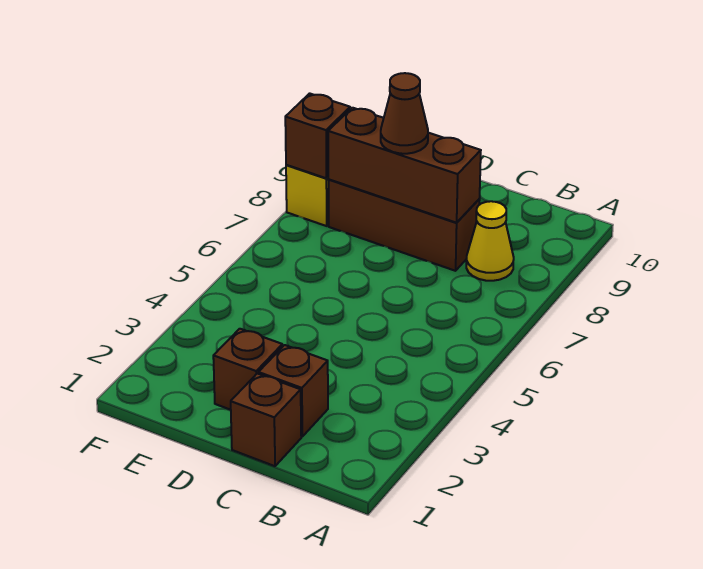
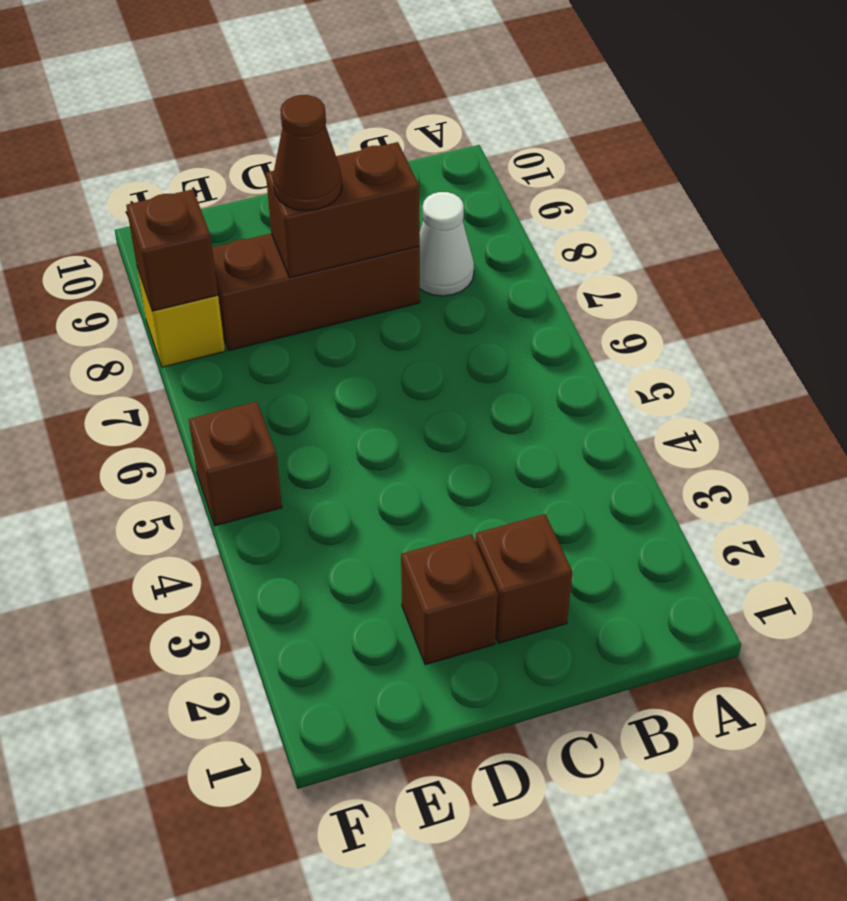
yellow 1x1 cone [466,201,514,281] -> white 1x1 cone [419,192,474,296]
brown 1x1 brick [231,373,301,466] -> brown 1x1 brick moved to [188,402,282,526]
brown 1x3 brick [328,108,481,223] -> brown 1x2 brick [266,142,420,278]

